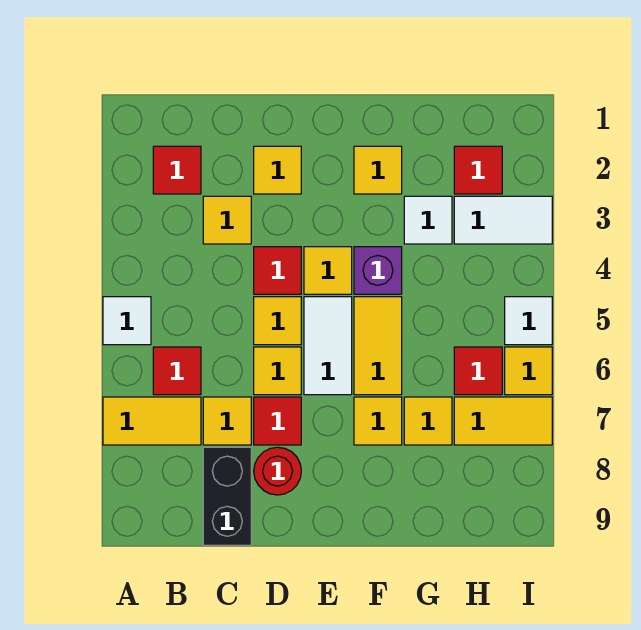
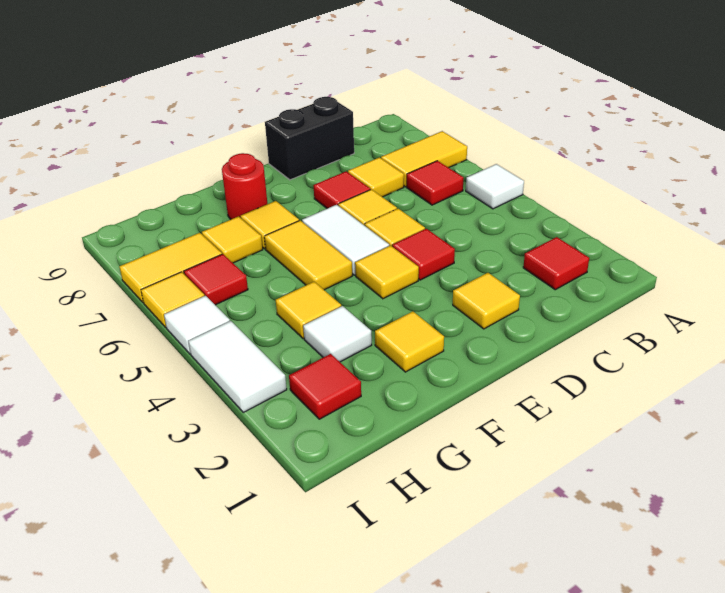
yellow 1x1 tile [203,196,251,244] -> yellow 1x1 tile moved to [276,282,341,339]
black 1x2 brick [203,447,251,545] -> black 1x2 brick turned to [265,97,354,180]
red 1x1 round brick [254,447,301,495] -> red 1x1 round brick moved to [222,153,267,219]
purple 1x1 brick [354,247,402,294] -> none
white 1x2 tile [454,196,552,244] -> white 1x2 tile turned to [189,321,287,412]

